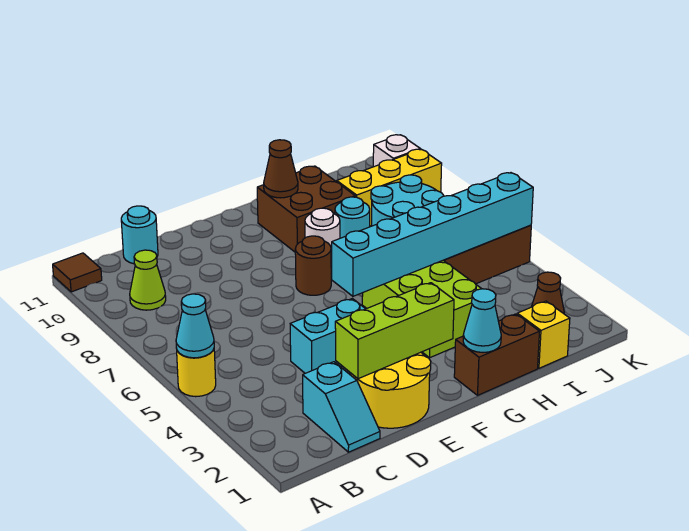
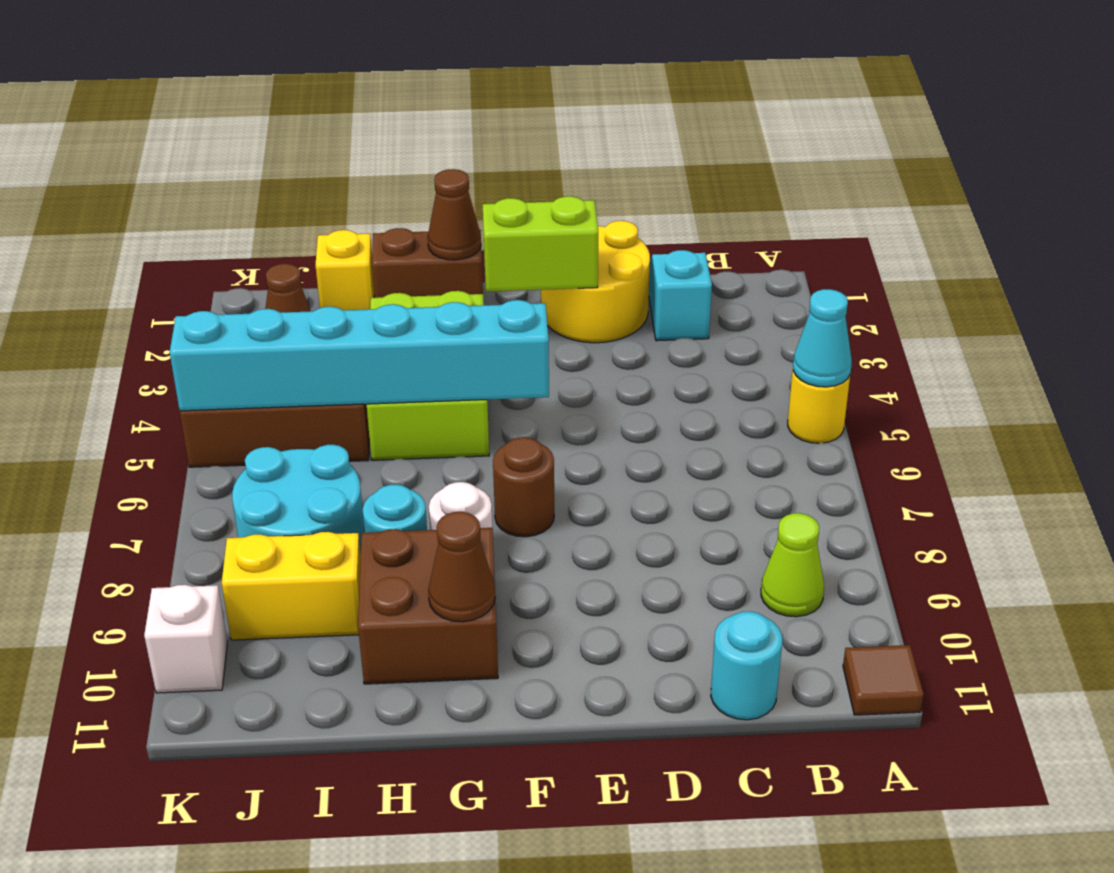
lime 1x3 brick [335,283,454,379] -> lime 1x2 brick [483,196,598,292]
cyan 1x2 brick [290,299,365,373] -> none
cyan 1x1 cone [463,289,501,352] -> brown 1x1 cone [428,169,481,260]
yellow 1x3 brick [337,149,442,226] -> yellow 1x2 brick [222,532,361,640]

